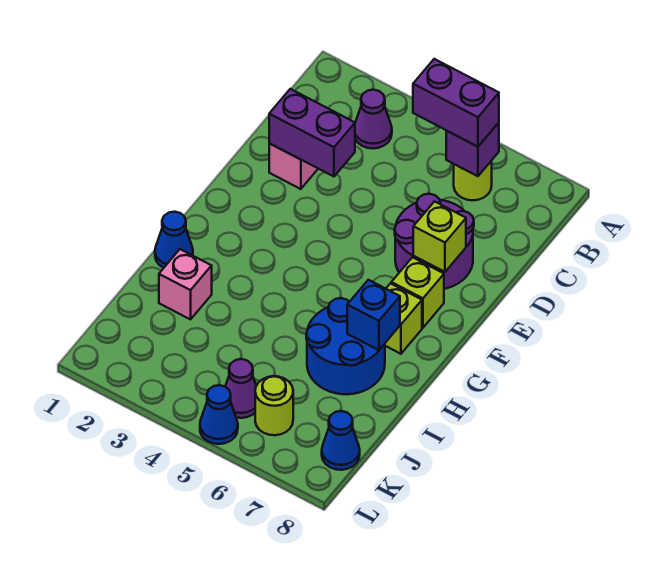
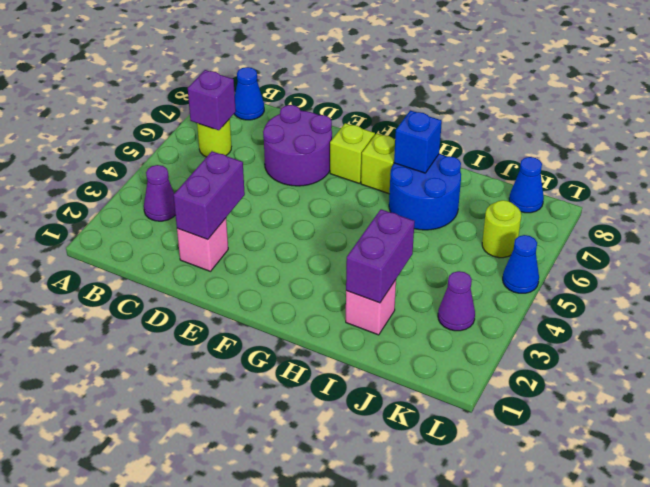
purple 1x2 brick [413,59,499,147] -> purple 1x2 brick moved to [346,209,415,303]
lime 1x1 brick [413,202,466,272] -> none
blue 1x1 cone [155,212,193,268] -> blue 1x1 cone moved to [234,67,264,120]
purple 1x1 cone [225,359,256,418] -> purple 1x1 cone moved to [438,271,475,331]

